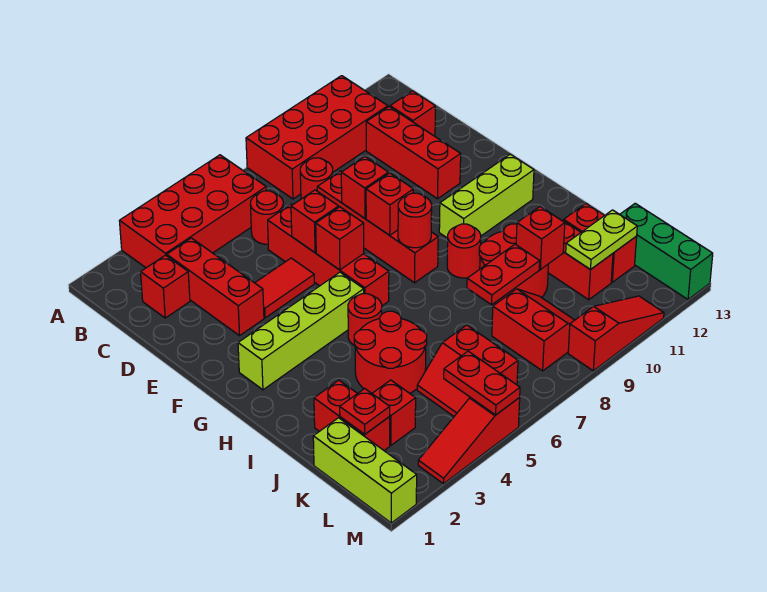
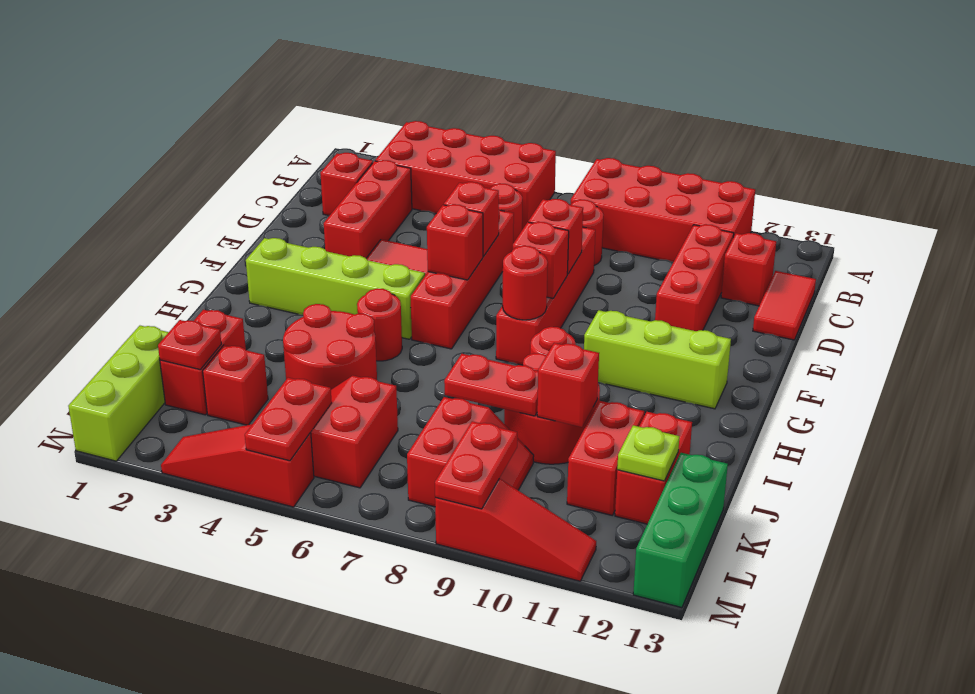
none -> red 1x2 tile [753,271,816,340]
lime 1x2 plate [566,210,637,270] -> lime 1x1 plate [617,425,679,481]
none -> red 1x2 plate [435,421,517,509]

